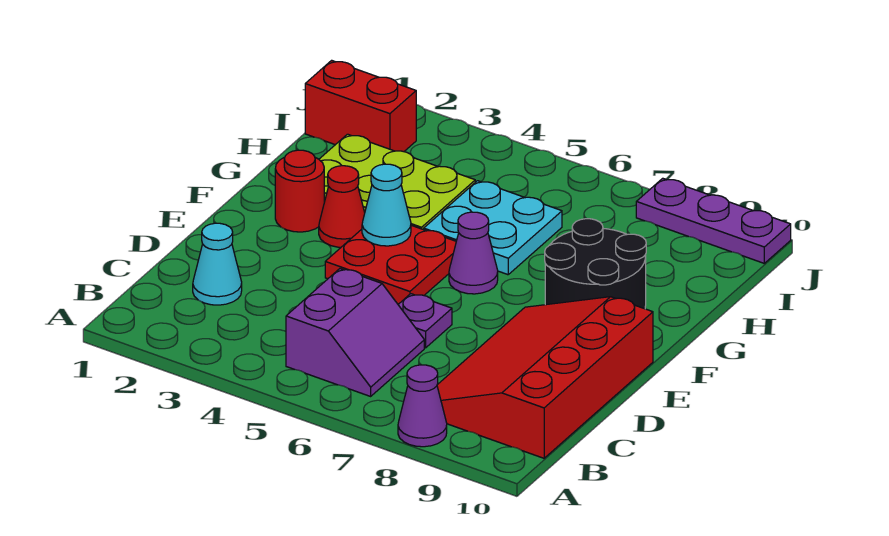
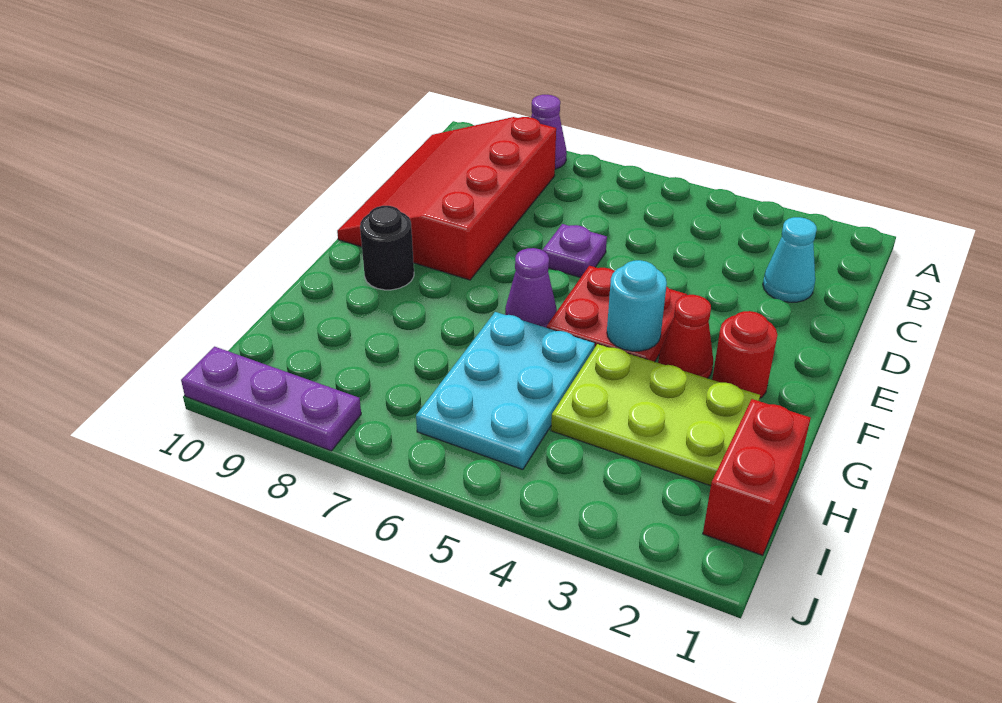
purple 2x2 slope [286,269,424,396] -> none
red 3x4 slope [437,297,653,458] -> red 3x4 slope turned to [337,117,556,280]
cyan 1x1 cone [362,164,411,246] -> cyan 1x1 round brick [607,260,667,351]
black 2x2 round brick [545,219,646,309] -> black 1x1 round brick [360,206,414,290]
cyan 2x2 plate [424,181,562,275] -> cyan 2x3 plate [416,312,595,470]
red 1x2 brick [305,60,416,152] -> red 1x2 brick turned to [703,399,811,556]

